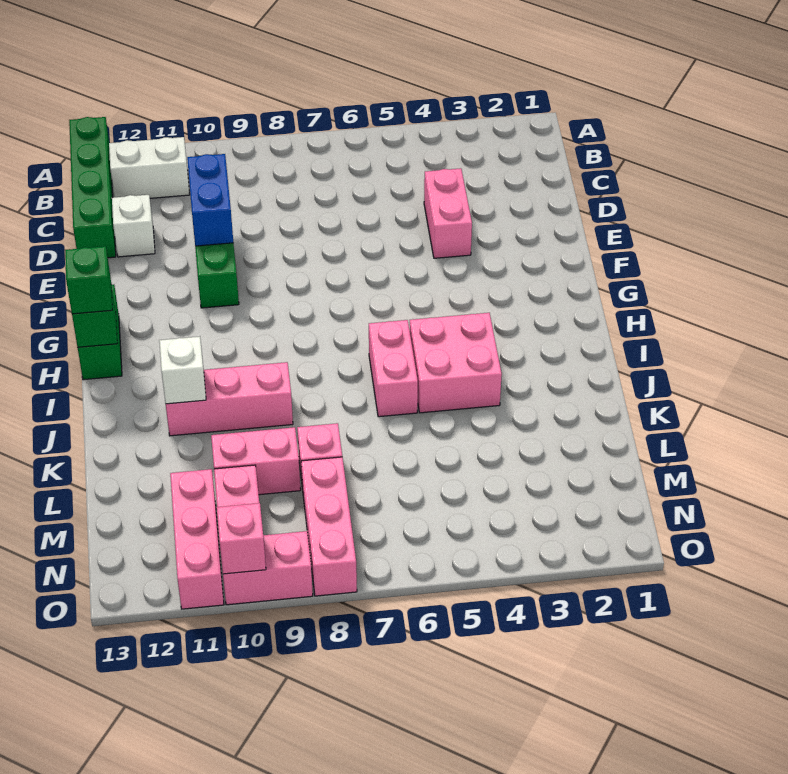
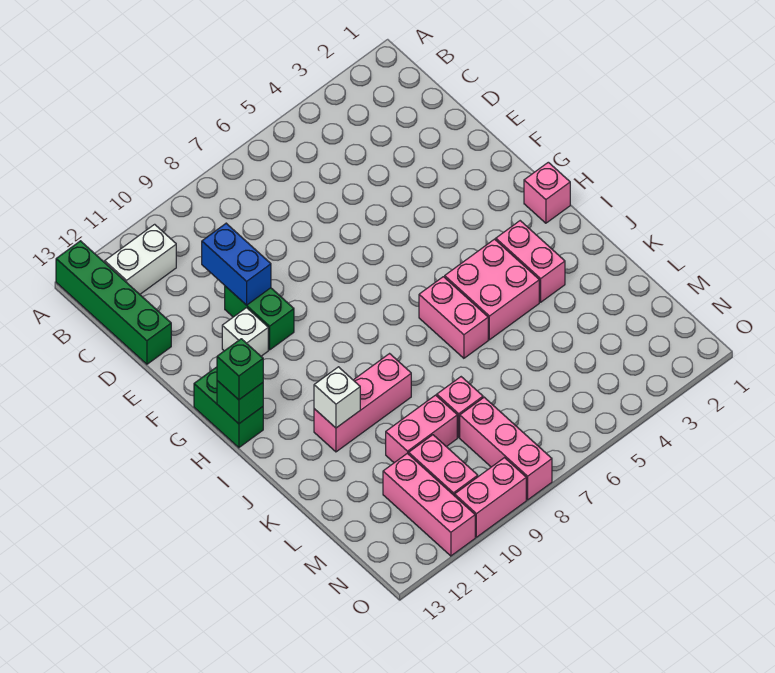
pink 1x2 brick [424,168,472,258] -> pink 1x2 brick moved to [496,221,565,302]
white 1x1 brick [112,195,155,257] -> white 1x1 brick moved to [222,308,268,356]
pink 1x1 brick [217,503,266,574] -> pink 1x1 brick moved to [524,162,570,223]

